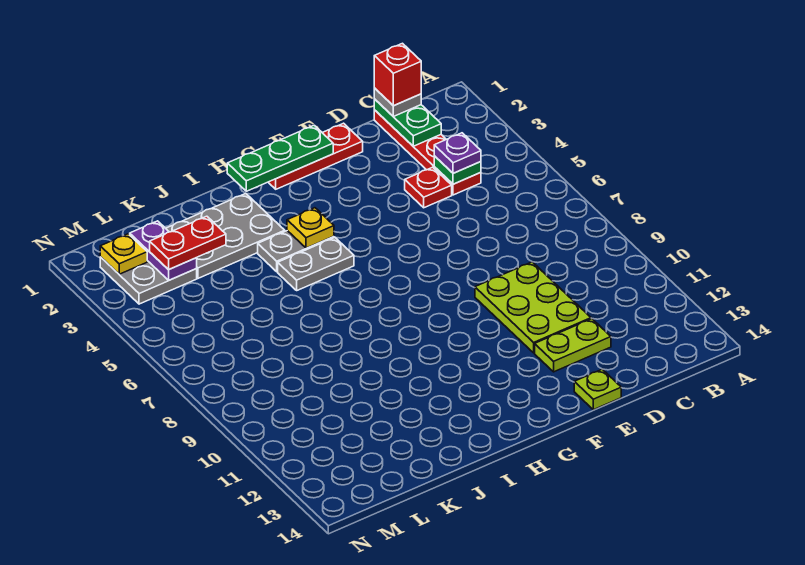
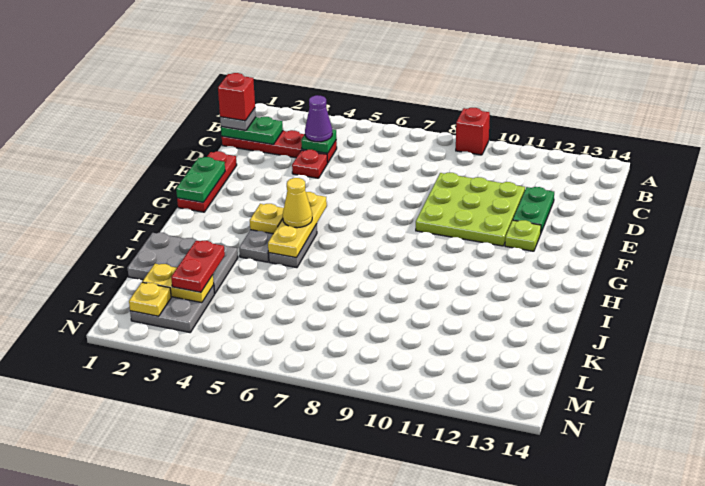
none -> red 1x1 brick [456,108,490,155]
purple 1x1 plate [434,133,481,173] -> purple 1x1 cone [305,95,332,142]
lime 2x3 plate [475,262,591,353] -> lime 3x3 plate [416,173,525,246]
lime 1x2 plate [535,319,611,372] -> green 1x2 plate [513,187,554,232]
lime 1x1 plate [574,369,621,410] -> lime 1x1 plate moved to [505,220,541,251]
green 1x3 plate [227,125,333,191] -> green 1x2 plate [176,157,225,202]
none -> yellow 1x3 plate [268,192,327,258]
none -> yellow 1x1 cone [283,178,312,228]
grey 2x3 plate [166,194,285,278] -> grey 2x3 plate turned to [127,233,238,293]
purple 1x2 plate [130,221,197,280] -> yellow 1x2 plate [142,264,214,303]

